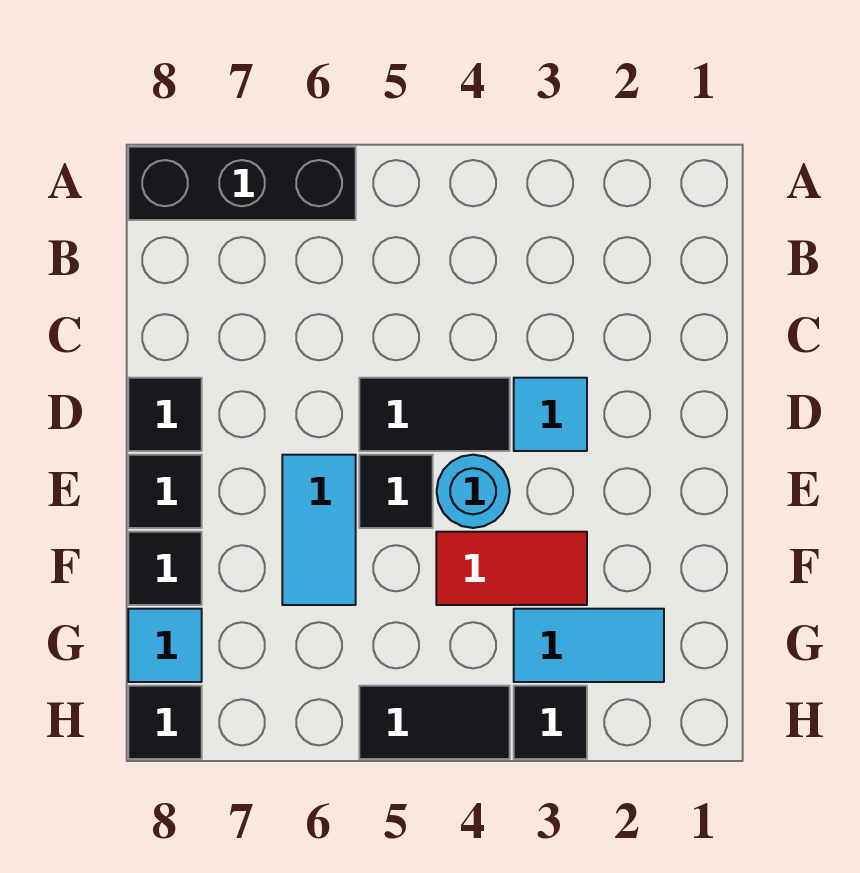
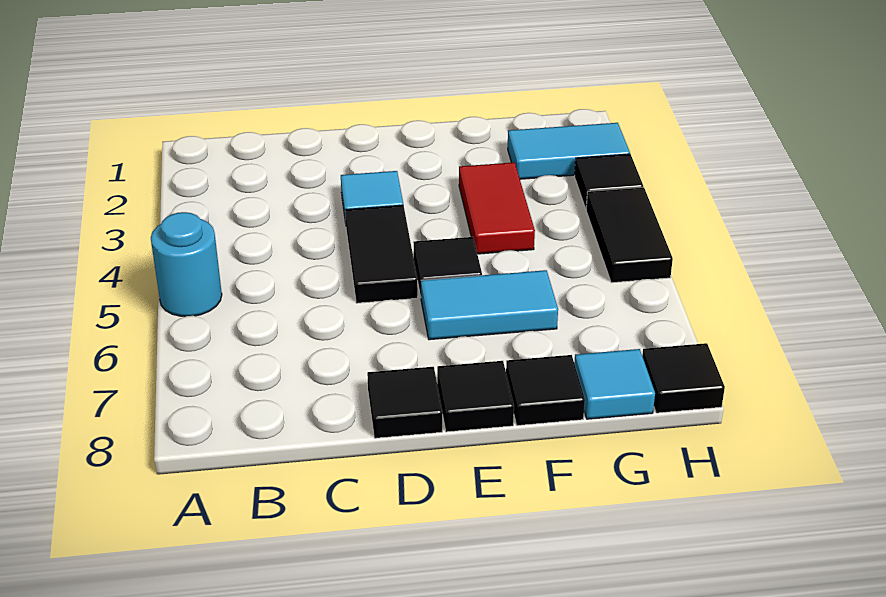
black 1x3 brick [128,147,356,220] -> none
cyan 1x1 round brick [437,455,510,528] -> cyan 1x1 round brick moved to [151,212,222,317]
cyan 1x2 tile [514,609,664,682] -> cyan 1x2 tile turned to [508,123,630,179]

